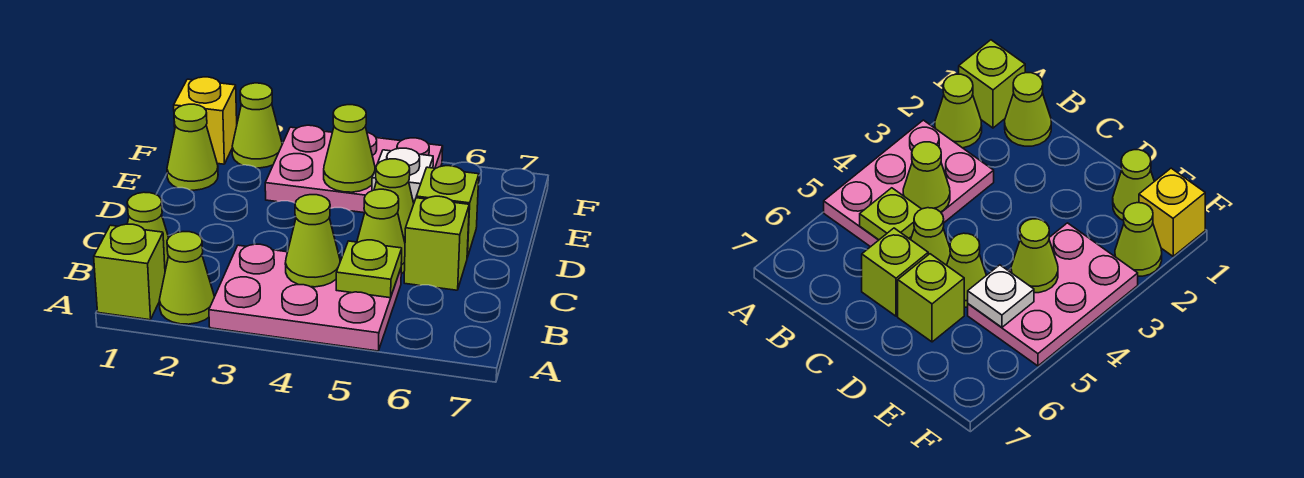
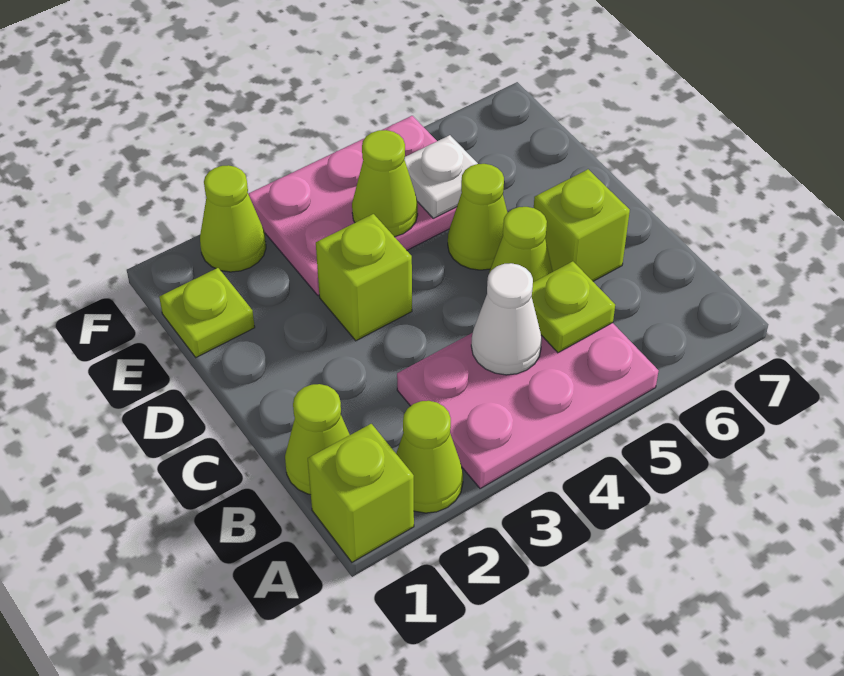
lime 1x1 cone [285,195,340,287] -> white 1x1 cone [471,263,542,375]
lime 1x1 brick [416,166,479,258] -> lime 1x1 brick moved to [316,214,412,341]
lime 1x1 cone [167,104,218,190] -> lime 1x1 plate [159,268,255,357]
yellow 1x1 brick [174,77,237,164] -> none

